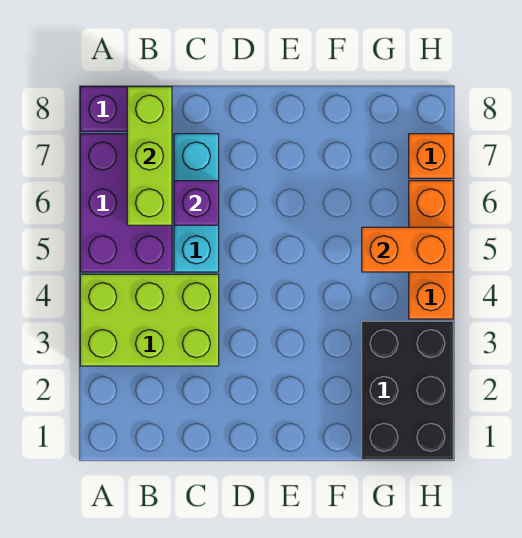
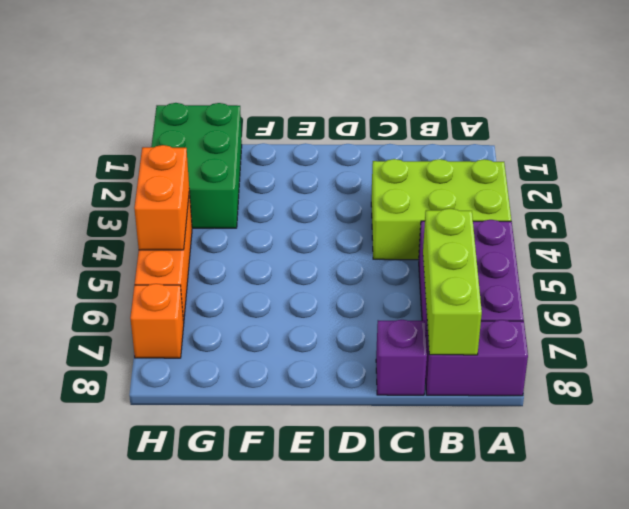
cyan 1x3 brick [174,134,219,272] -> none
purple 1x1 brick [174,181,219,225] -> purple 1x1 brick moved to [376,320,427,395]
black 2x3 brick [362,321,453,460] -> green 2x3 brick [151,103,242,228]
orange 1x2 brick [362,227,453,272] -> orange 1x2 brick turned to [134,145,189,250]

